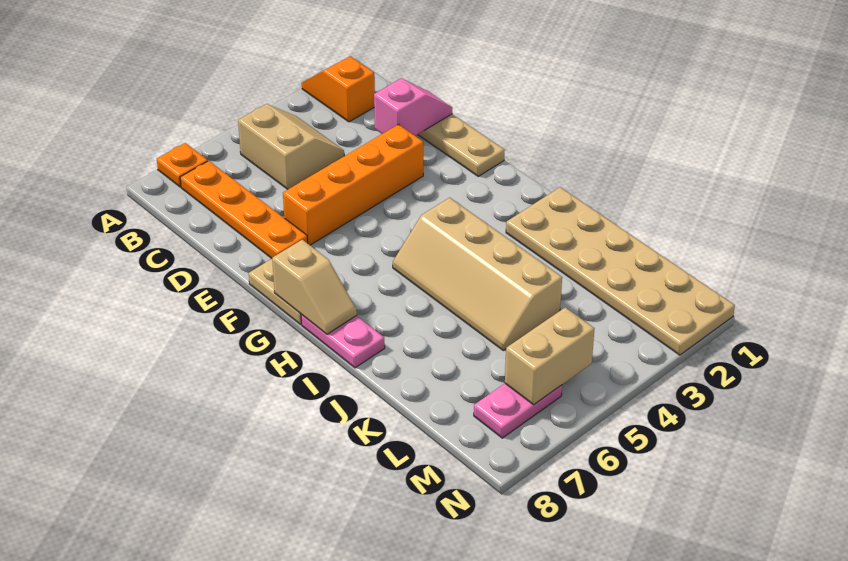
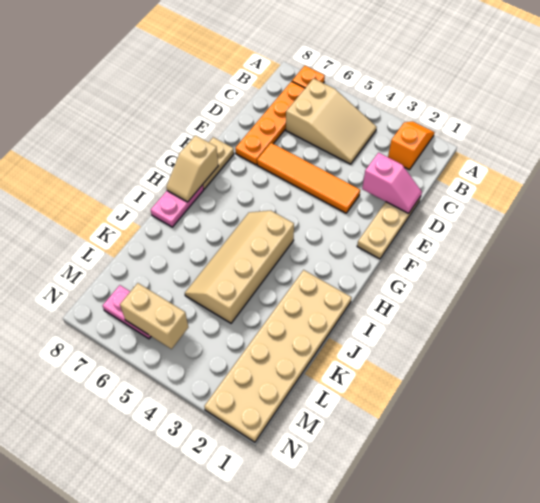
tan 2x2 slope [238,104,344,189] -> tan 2x3 slope [286,78,377,164]
orange 1x4 brick [283,124,423,245] -> orange 1x4 tile [257,143,360,213]

